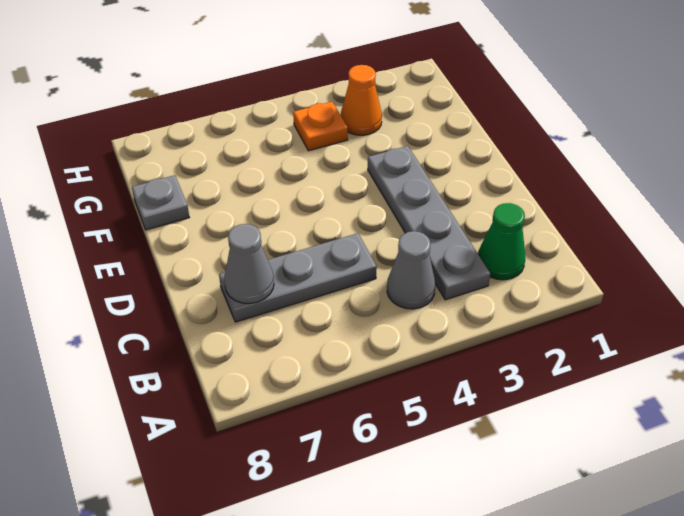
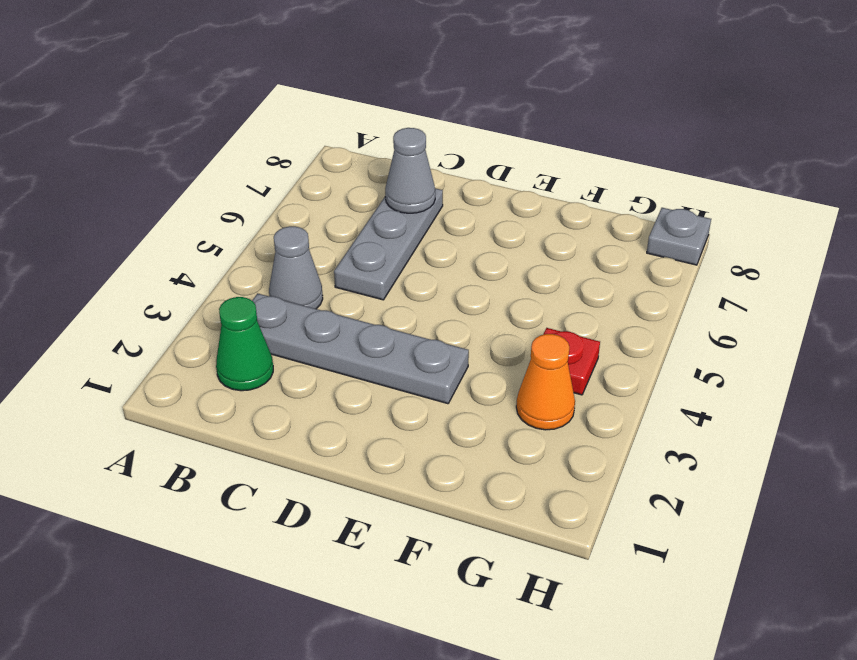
grey 1x1 plate [132,175,189,230] -> grey 1x1 plate moved to [647,208,711,265]
orange 1x1 plate [293,102,348,151] -> red 1x1 plate [543,328,600,395]

